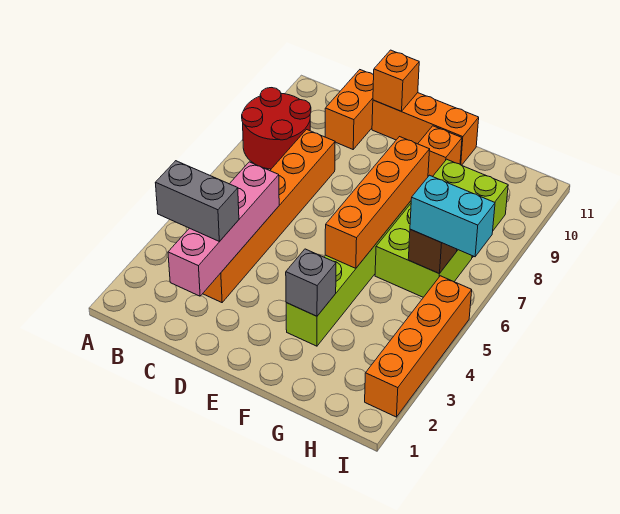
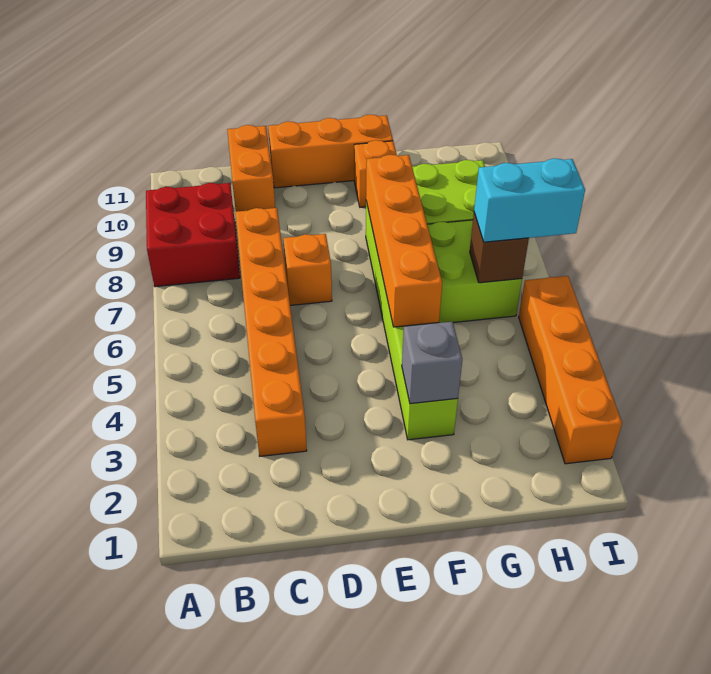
red 2x2 round brick [242,88,311,169] -> red 2x2 brick [146,183,240,287]
grey 1x2 brick [155,161,239,242] -> none
pink 1x4 brick [168,162,279,296] -> none
orange 1x1 brick [373,50,419,111] -> orange 1x1 brick moved to [283,234,332,305]

